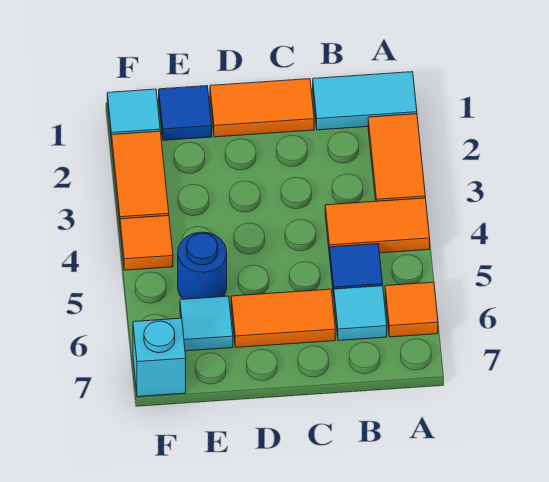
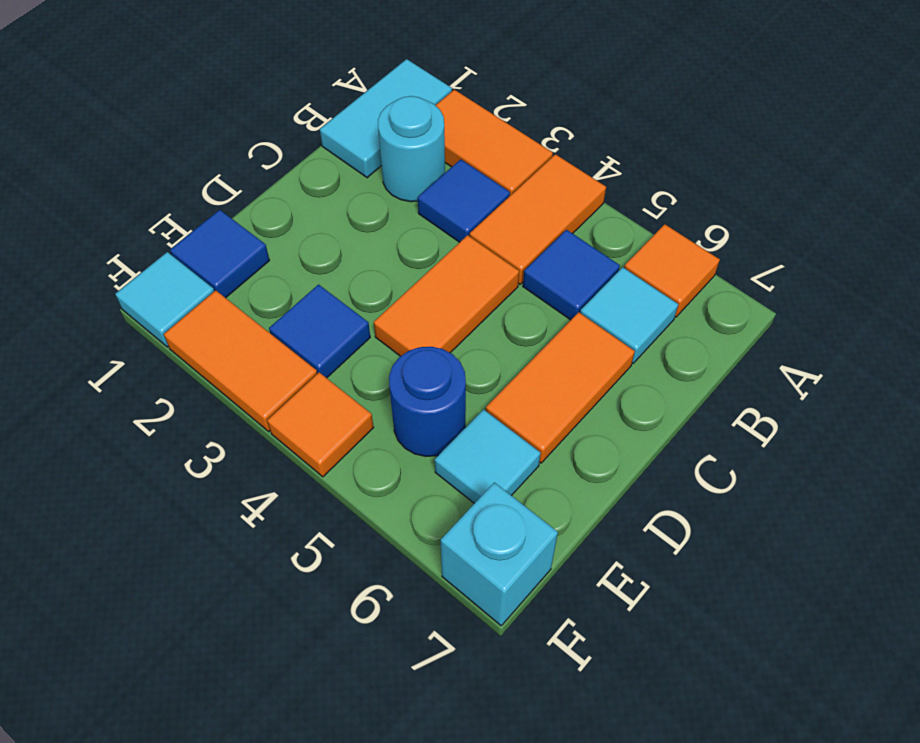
none -> cyan 1x1 round brick [378,96,445,202]
none -> blue 1x1 tile [418,159,510,242]
orange 1x2 tile [210,79,314,137] -> orange 1x2 tile moved to [374,235,519,356]
none -> blue 1x1 tile [269,285,370,378]

